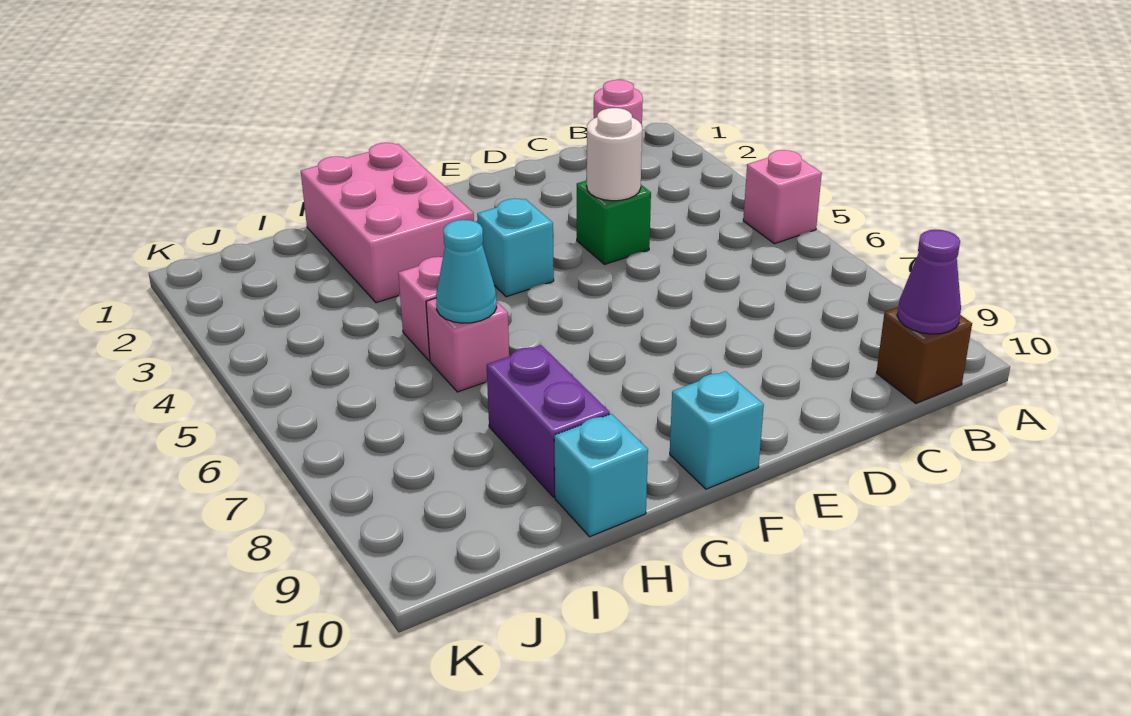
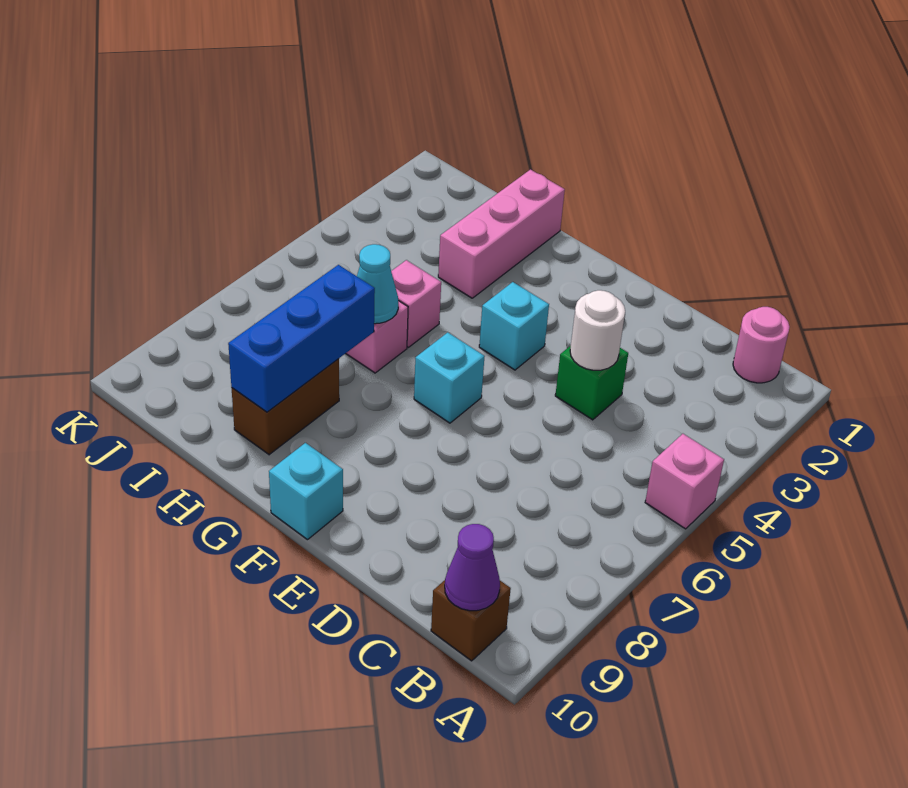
pink 2x3 brick [301,143,474,303] -> pink 1x3 brick [438,170,565,298]
none -> blue 1x3 brick [228,265,375,412]
purple 1x2 brick [487,345,610,497] -> brown 1x2 brick [232,359,339,455]
cyan 1x1 brick [554,414,648,537] -> cyan 1x1 brick moved to [414,332,485,423]

